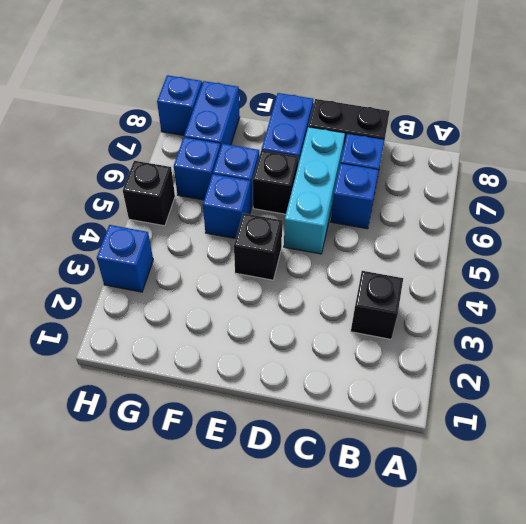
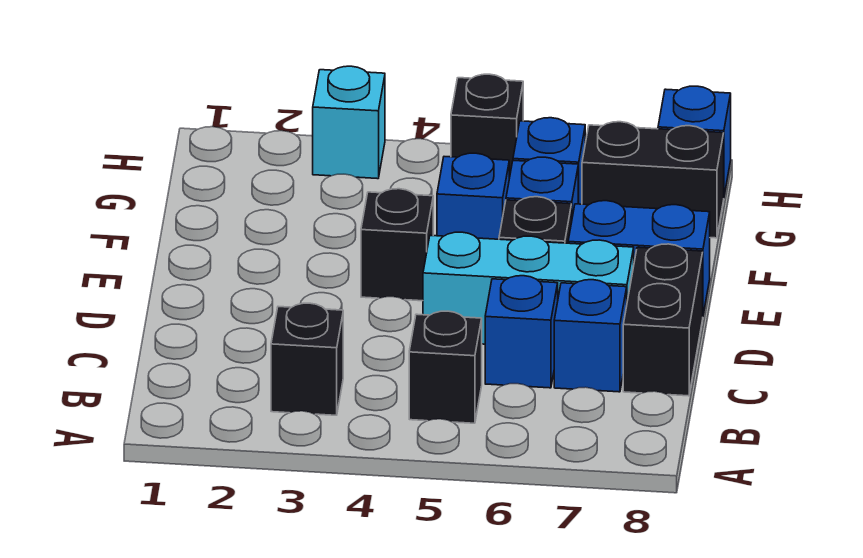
none -> black 1x1 brick [409,311,482,423]
blue 1x2 brick [184,81,240,146] -> black 1x2 brick [582,122,724,238]
blue 1x1 brick [97,225,153,292] -> cyan 1x1 brick [313,66,385,179]

